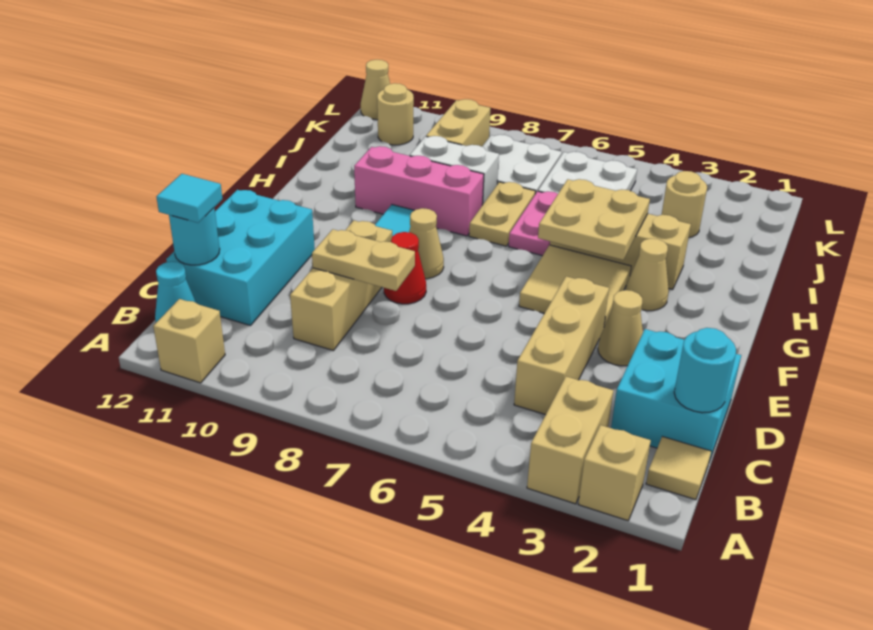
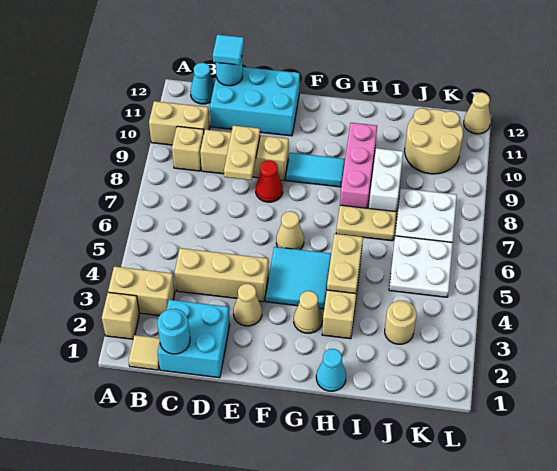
tan 1x1 brick [153,299,225,383] -> tan 1x1 brick moved to [172,126,204,171]
tan 2x2 tile [519,245,631,326] -> cyan 2x2 tile [266,247,331,309]
tan 1x1 cone [409,208,444,279] -> tan 1x1 cone moved to [276,211,304,250]
tan 2x2 plate [538,179,650,260] -> tan 1x2 plate [327,234,363,294]
none -> cyan 1x1 cone [316,349,346,391]
pink 1x2 plate [509,191,558,256] -> none
tan 1x2 brick [426,99,490,147] -> tan 1x2 brick moved to [149,101,210,145]
tan 1x1 round brick [377,83,414,145] -> tan 2x2 round brick [405,108,463,174]

